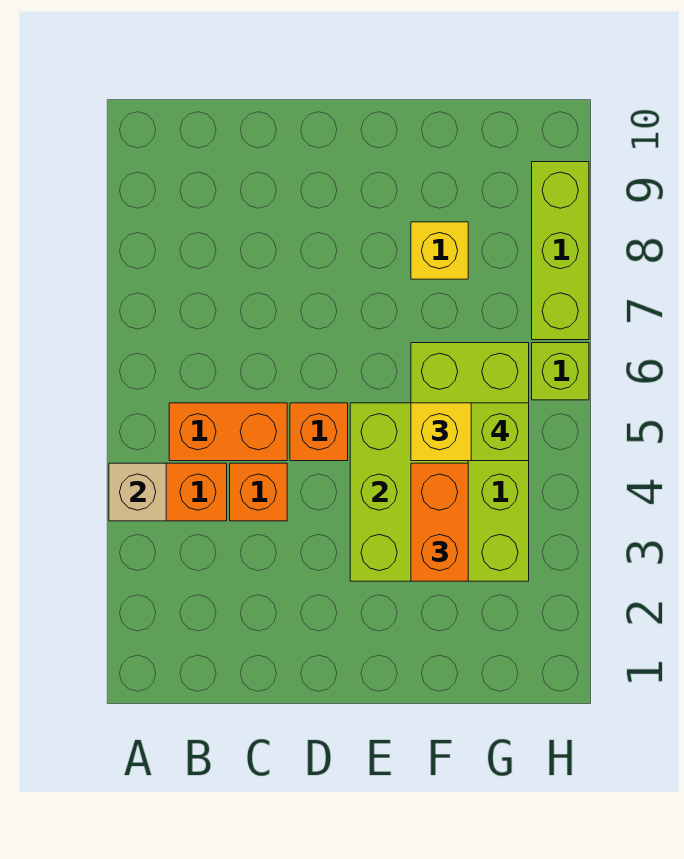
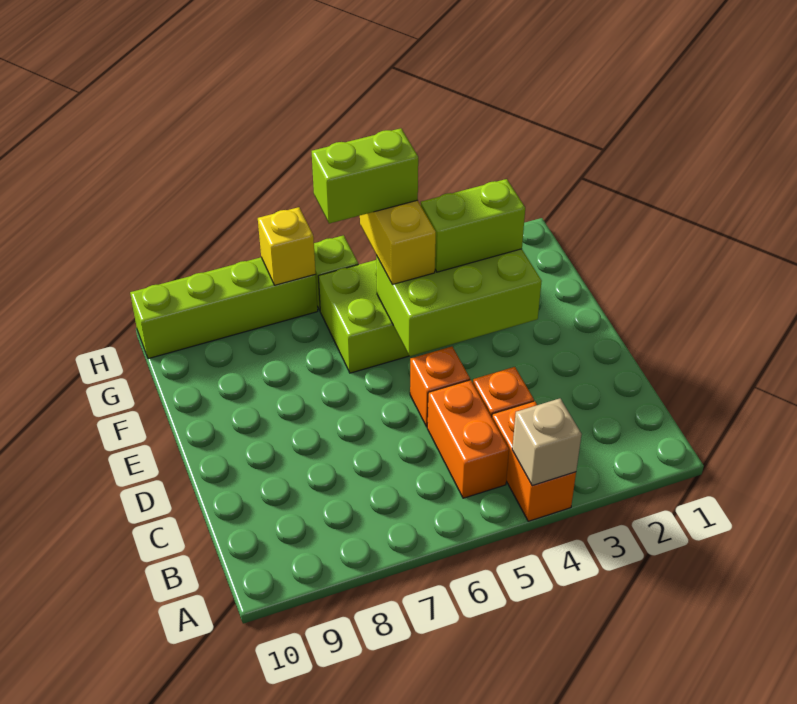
orange 1x2 brick [411,463,468,581] -> lime 1x2 brick [421,179,525,272]
yellow 1x1 brick [411,222,468,279] -> yellow 1x1 brick moved to [258,207,316,285]
lime 1x1 brick [471,403,529,461] -> lime 1x2 brick [312,128,418,224]
lime 1x3 brick [532,162,589,340] -> lime 1x4 brick [130,257,318,359]

